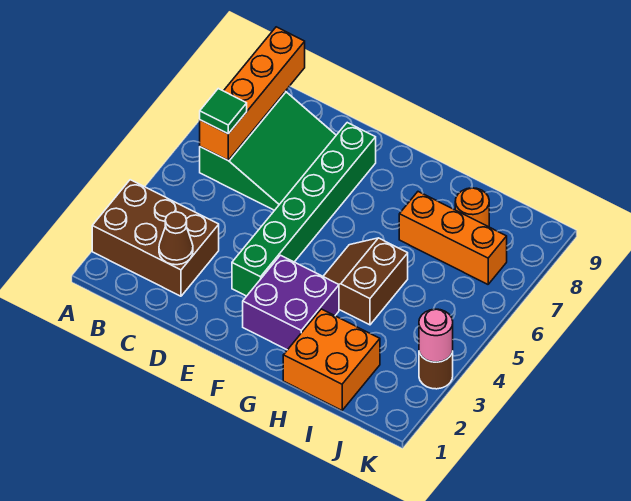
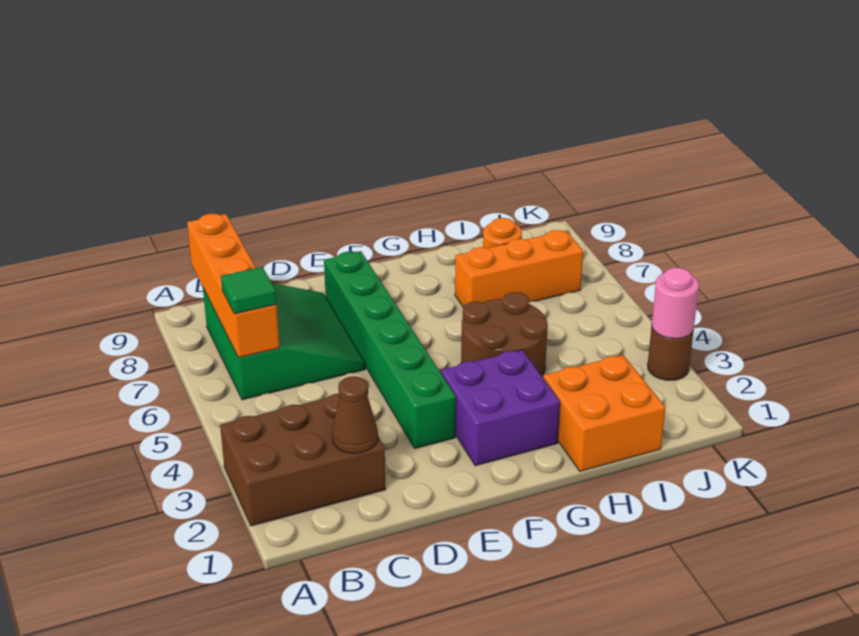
brown 2x2 slope [323,238,408,325] -> brown 2x2 round brick [461,292,548,376]

